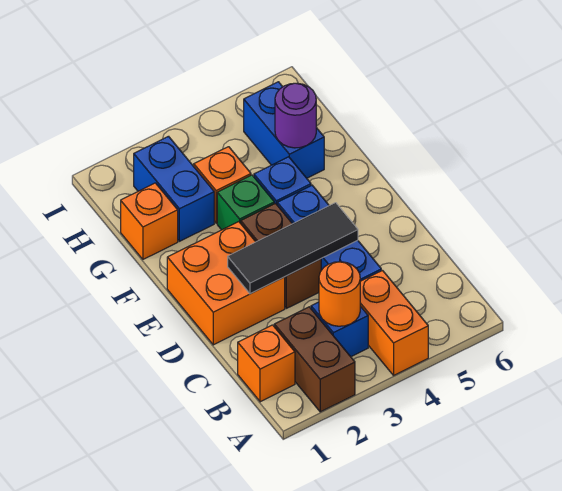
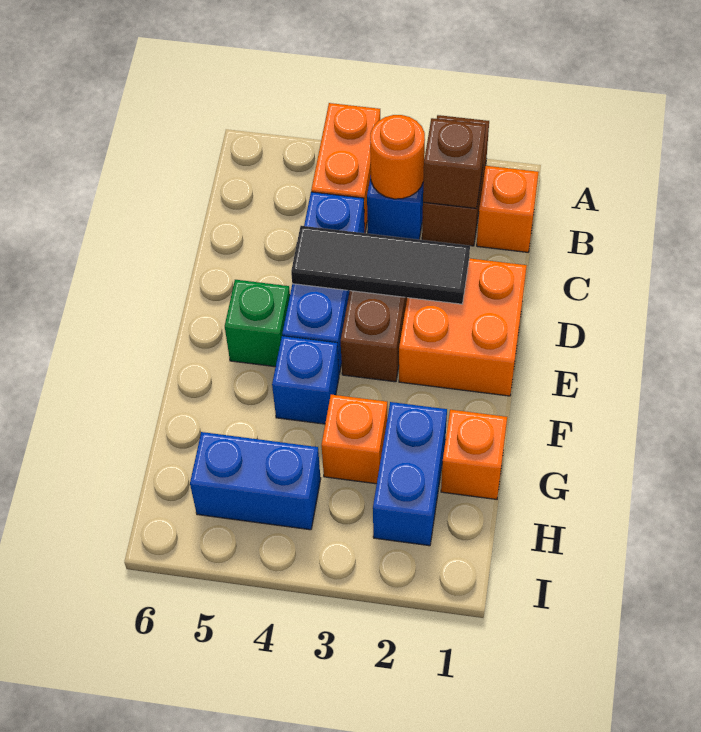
none -> brown 1x1 brick [423,118,486,208]
green 1x1 brick [217,175,274,230] -> green 1x1 brick moved to [225,280,290,367]
blue 1x2 brick [244,82,324,178] -> blue 1x2 brick turned to [190,432,321,530]
purple 1x1 round brick [275,83,316,148] -> none

